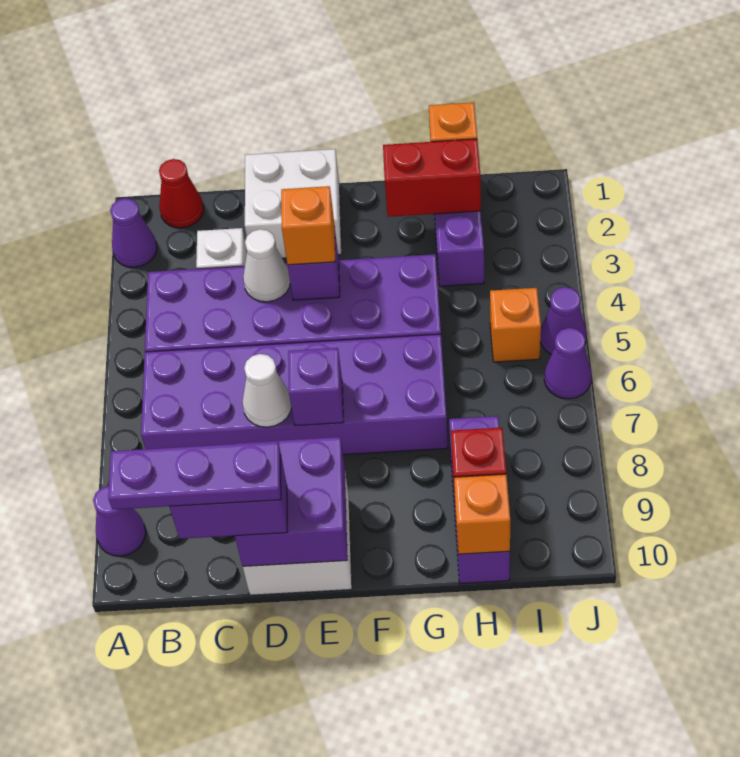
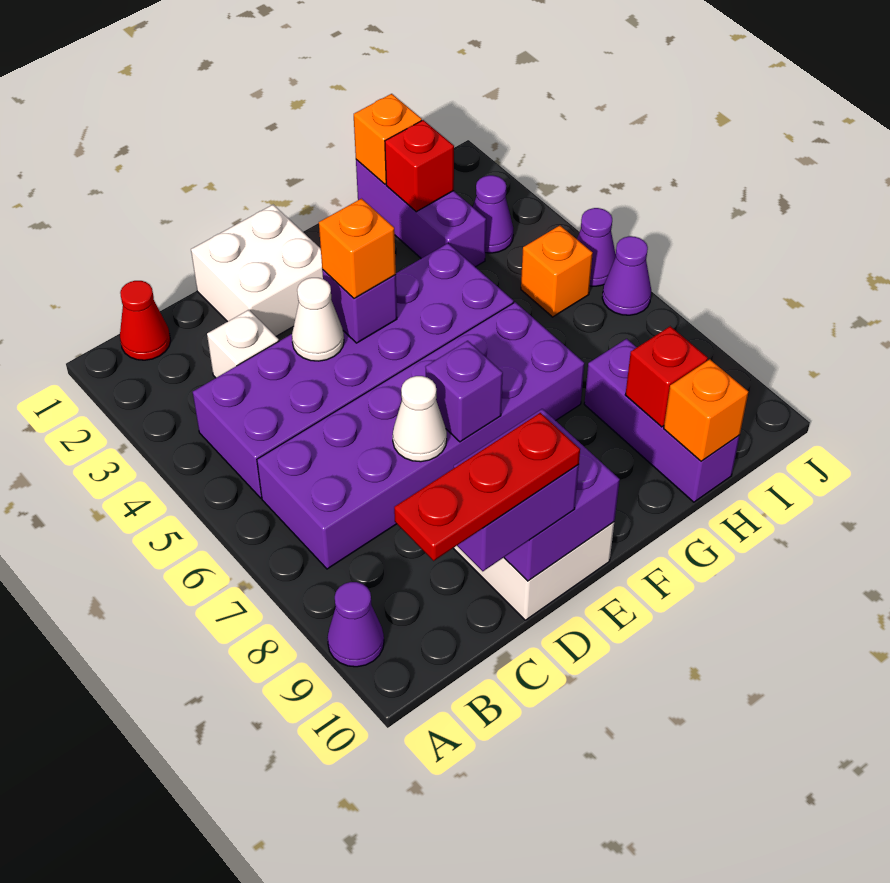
purple 1x1 cone [110,198,157,267] -> purple 1x1 cone moved to [473,175,513,253]
purple 1x3 plate [108,442,281,509] -> red 1x3 plate [394,413,580,561]
red 1x2 brick [383,139,481,217] -> red 1x1 brick [385,120,454,212]

